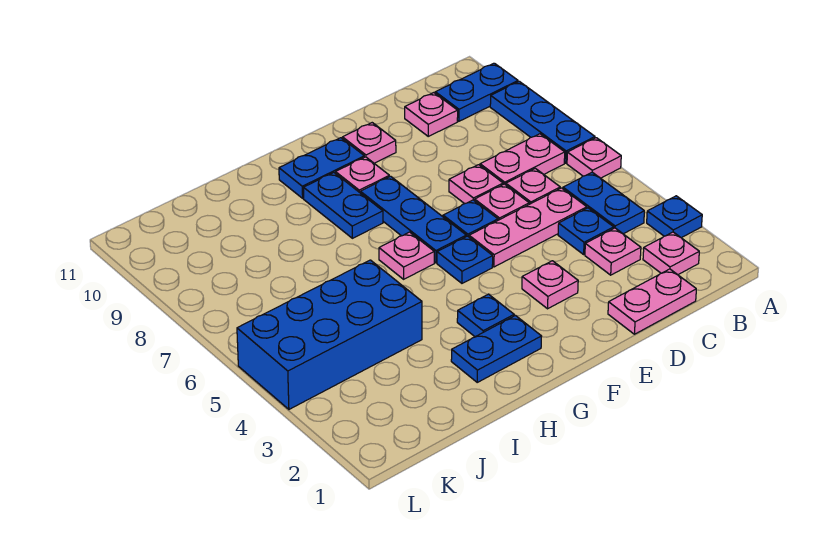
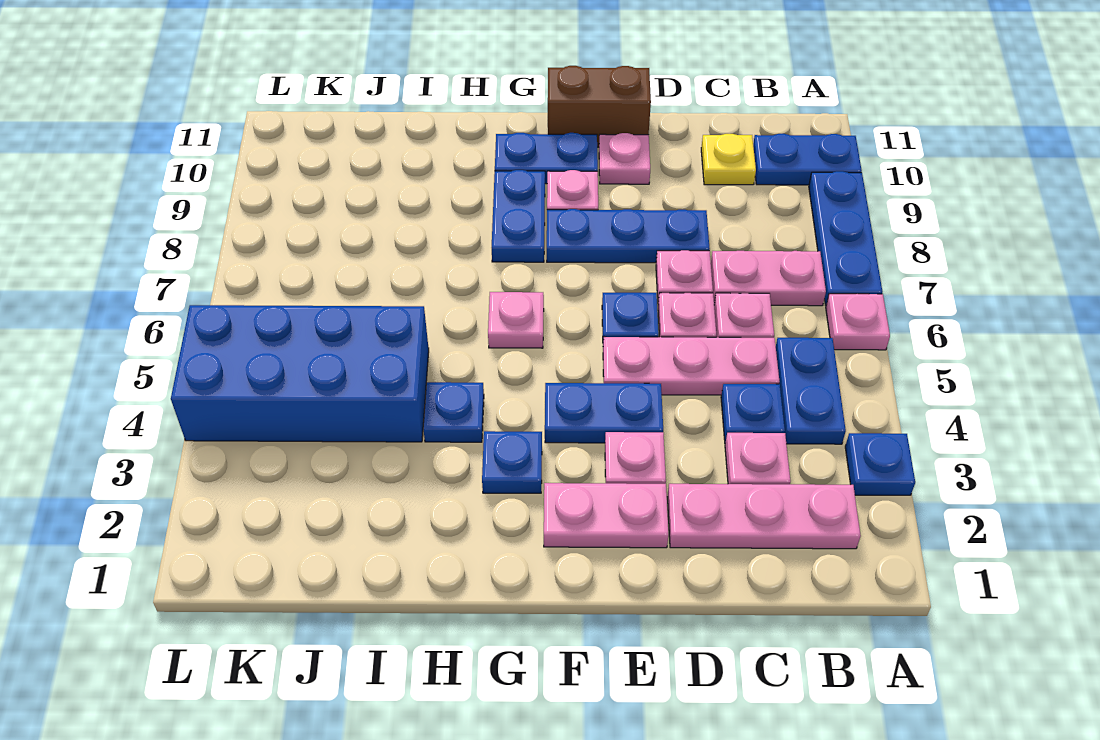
pink 1x1 plate [643,232,699,275] -> pink 1x3 plate [668,484,861,549]
pink 1x2 plate [608,269,696,334] -> pink 1x2 plate moved to [544,483,669,548]
pink 1x1 plate [405,93,458,136] -> yellow 1x1 plate [701,134,756,185]
none -> brown 1x2 brick [548,66,651,147]
blue 1x1 plate [437,236,493,283] -> blue 1x1 plate moved to [423,382,484,442]
blue 1x3 plate [360,176,466,263] -> blue 1x3 plate turned to [547,209,710,263]
blue 1x2 plate [451,315,542,382] -> blue 1x2 plate moved to [545,383,663,443]

